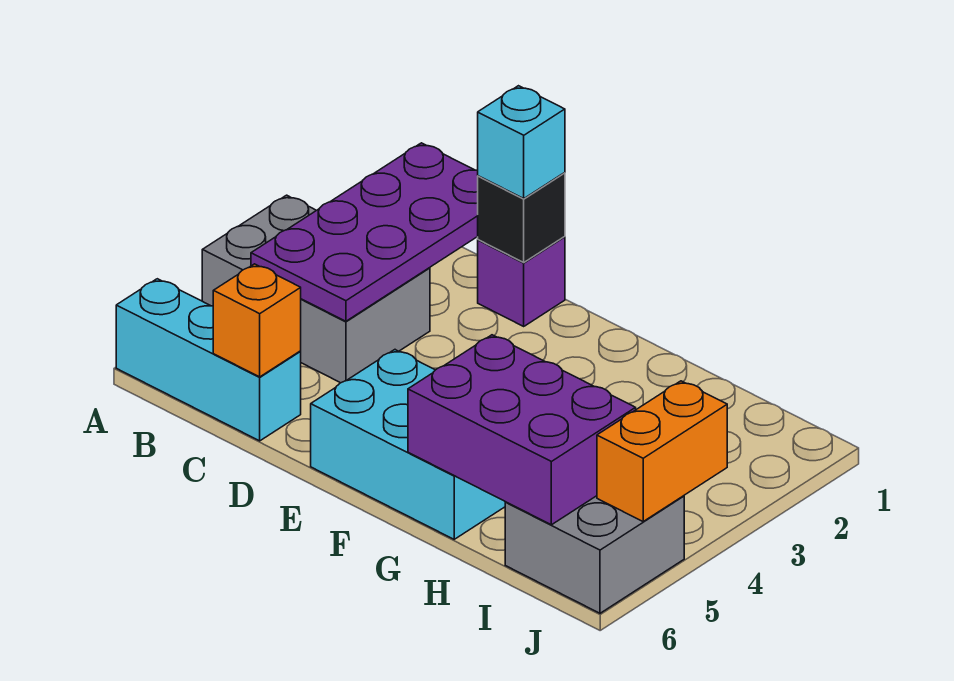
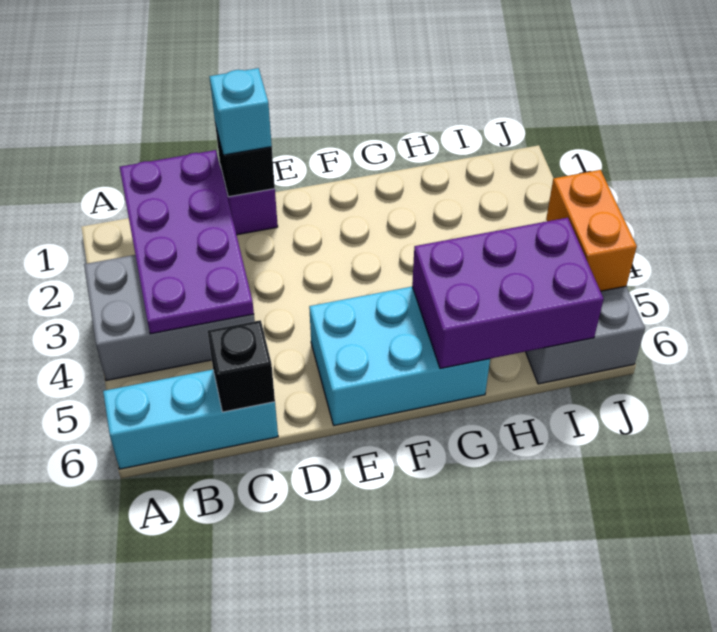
orange 1x1 brick [213,264,301,377] -> black 1x1 brick [207,320,275,412]

